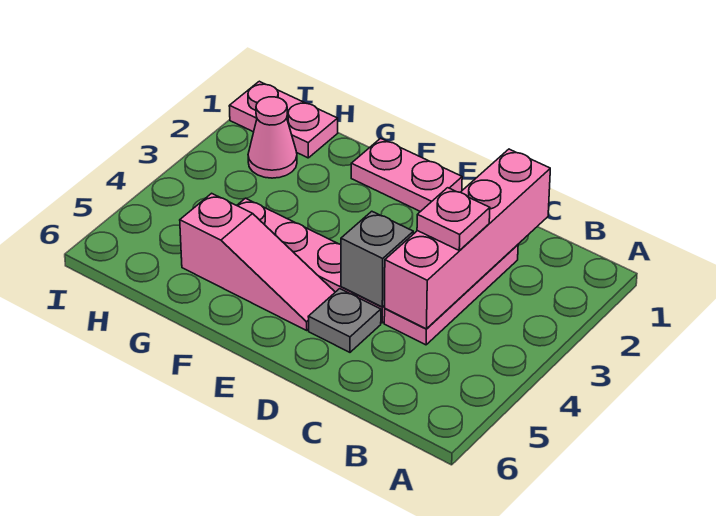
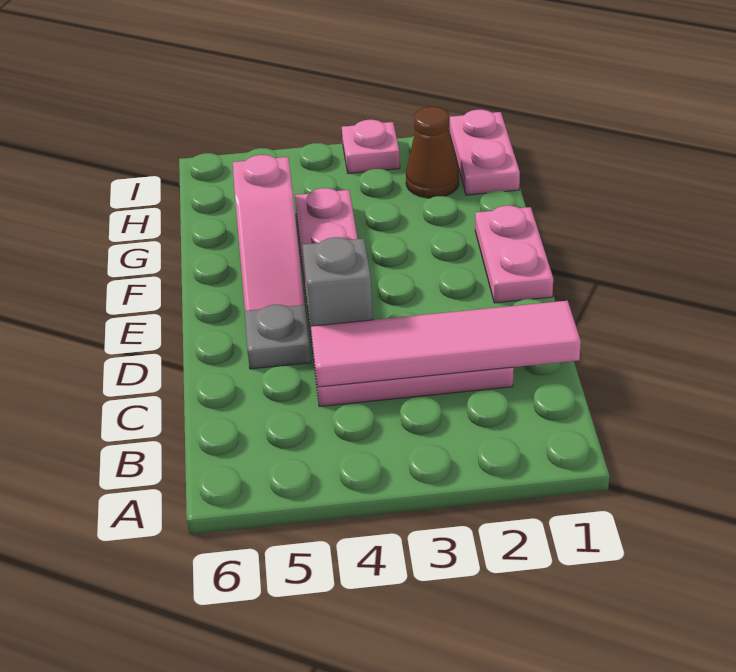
pink 1x4 brick [384,149,550,329] -> pink 1x4 tile [311,301,581,387]
pink 1x1 plate [417,188,490,251] -> pink 1x1 plate moved to [342,120,400,174]
pink 1x1 cone [248,97,297,178] -> brown 1x1 cone [406,107,459,198]

